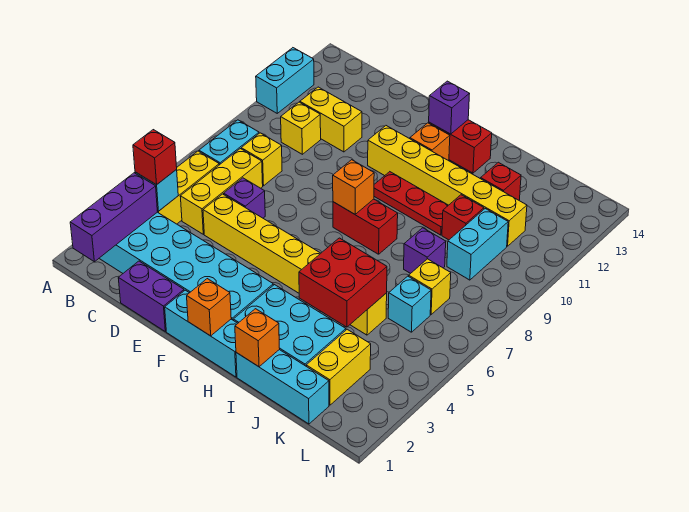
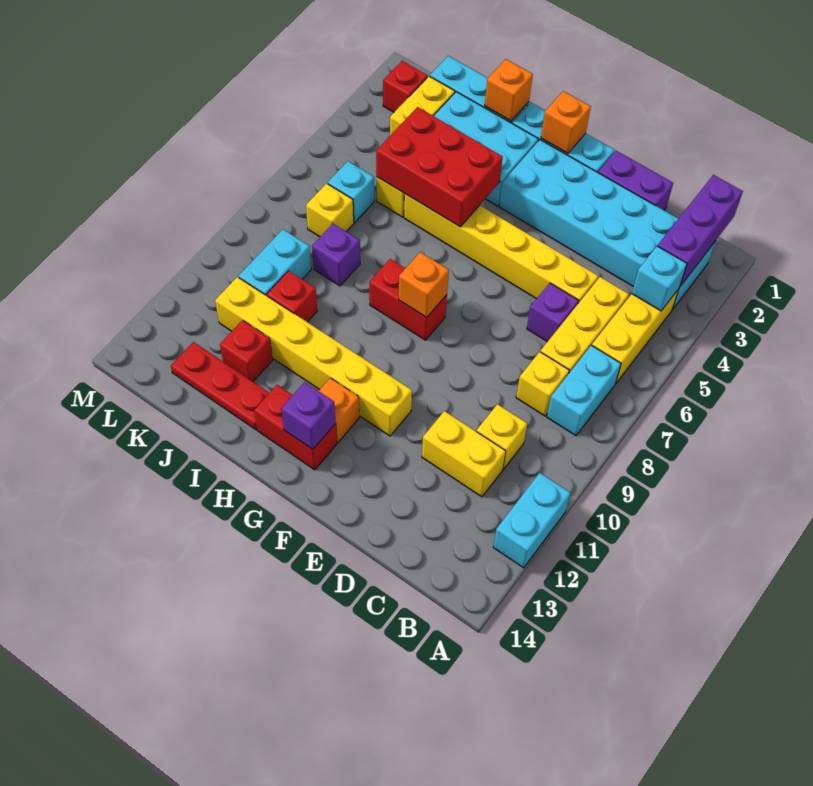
red 1x1 brick [133,130,177,185] -> red 1x1 brick moved to [383,61,428,112]
red 1x3 plate [374,172,448,235] -> red 1x3 plate moved to [171,342,269,430]
red 2x2 brick [299,238,387,327] -> red 2x3 brick [376,107,503,227]

